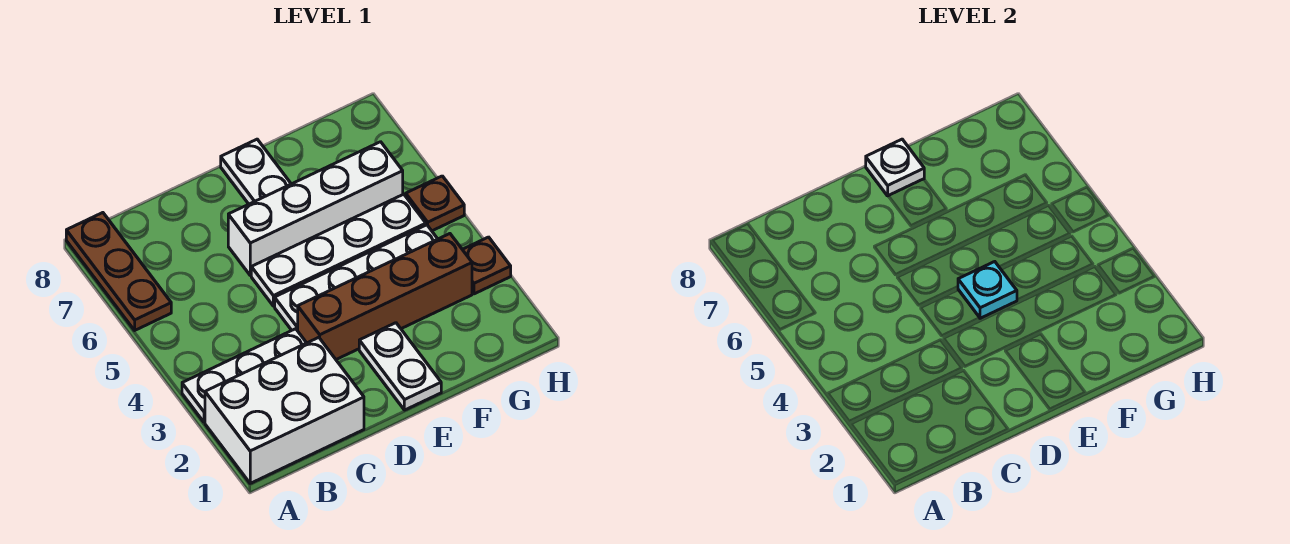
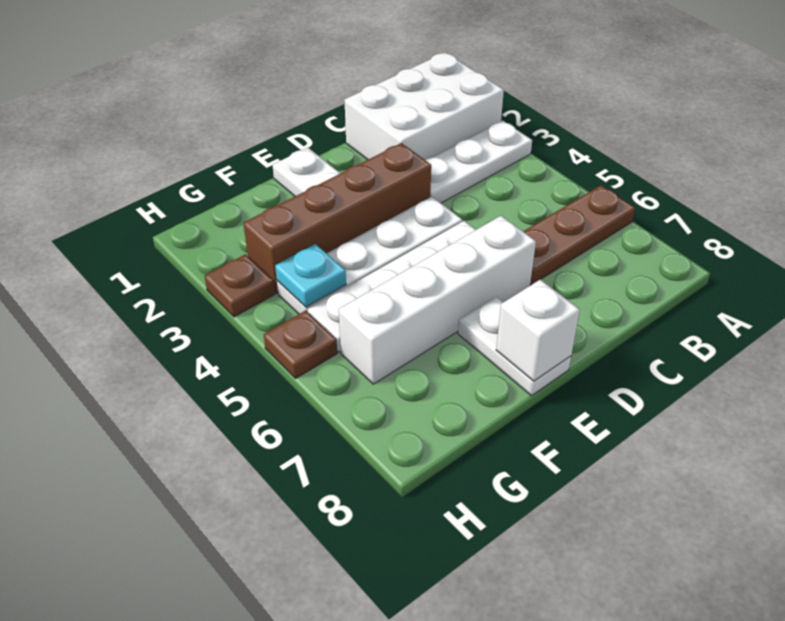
brown 1x3 plate [66,213,171,330] -> brown 1x3 plate turned to [523,185,635,285]
cyan 1x1 plate [958,262,1017,318] -> cyan 1x1 plate moved to [275,244,346,307]
white 1x1 plate [866,139,924,196] -> white 1x1 brick [496,279,580,381]

